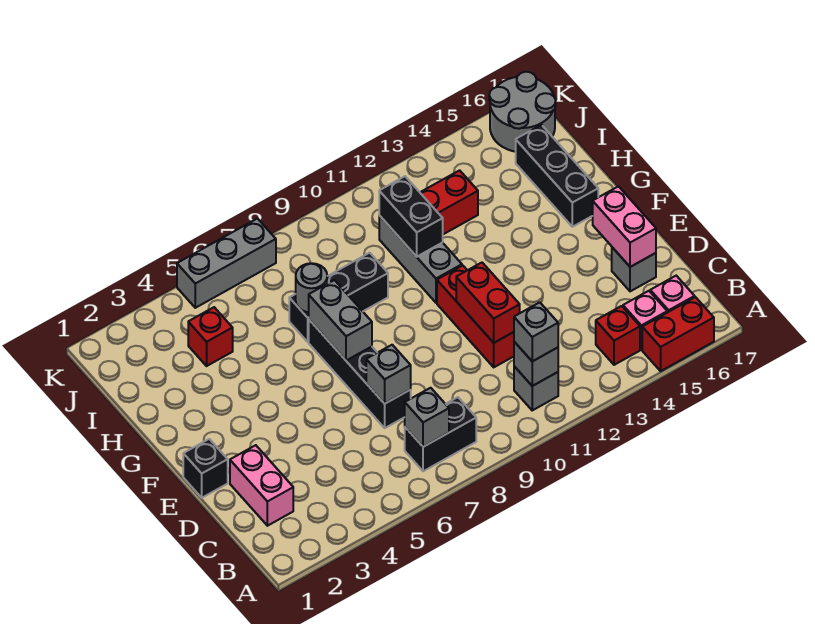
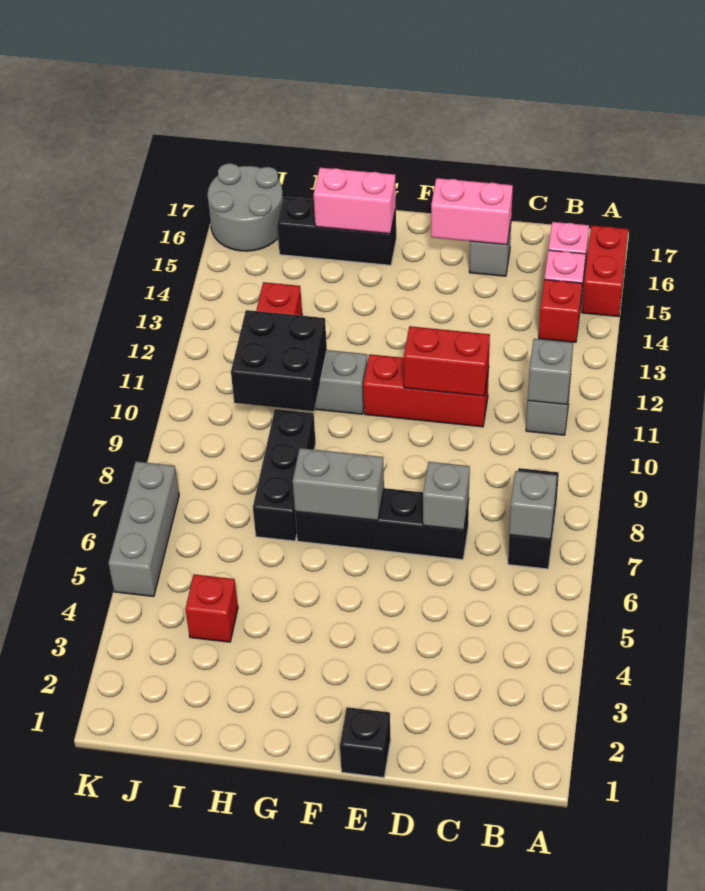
grey 1x1 brick [514,302,558,361] -> none
pink 1x2 brick [230,445,293,526] -> pink 1x2 brick moved to [314,168,396,234]
grey 1x1 round brick [296,263,327,312] -> none
black 1x2 brick [379,176,443,257] -> black 2x2 brick [231,310,327,411]

